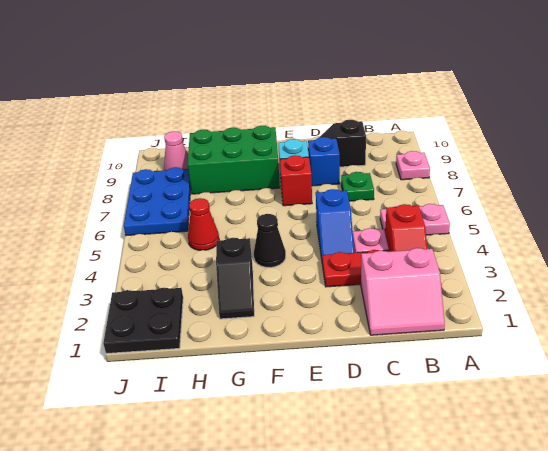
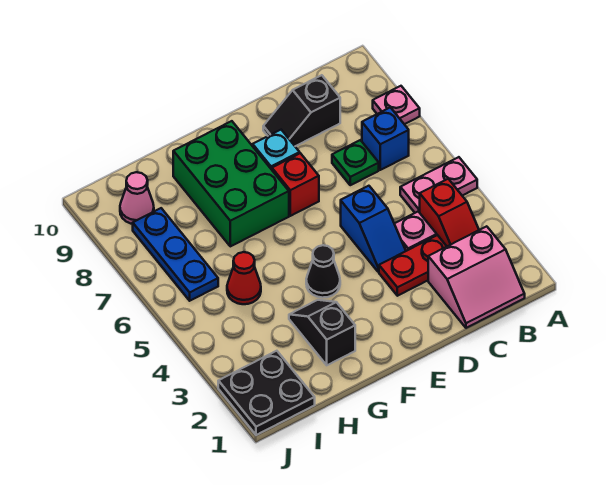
blue 1x1 brick [308,137,340,186] -> blue 1x1 brick moved to [362,107,409,170]
green 2x3 brick [188,126,280,194] -> green 2x3 brick turned to [173,121,289,246]
black 1x2 slope [216,238,254,319] -> black 1x2 slope turned to [289,300,355,365]
blue 2x3 plate [124,167,191,236] -> blue 1x3 plate [133,208,218,301]

